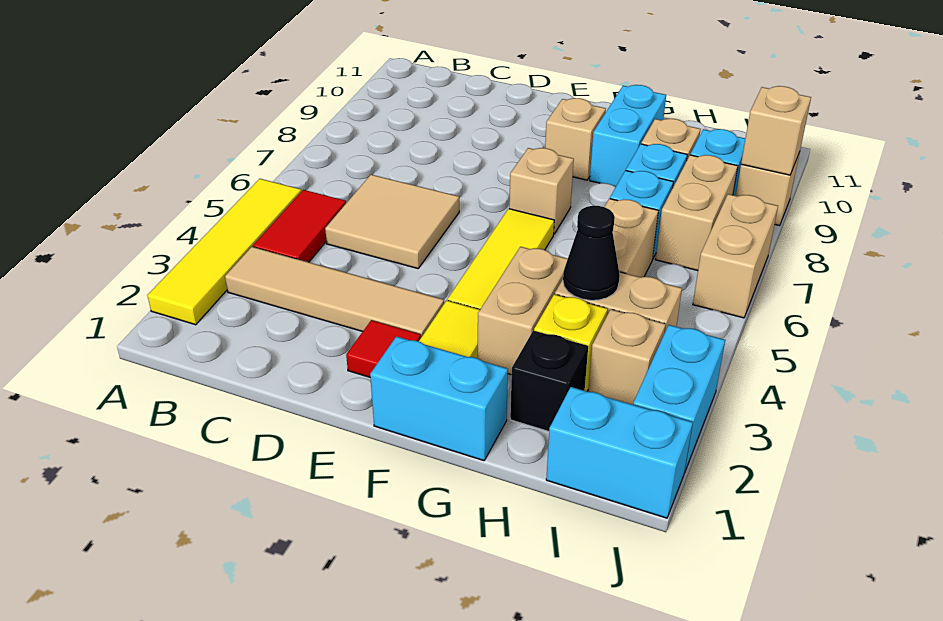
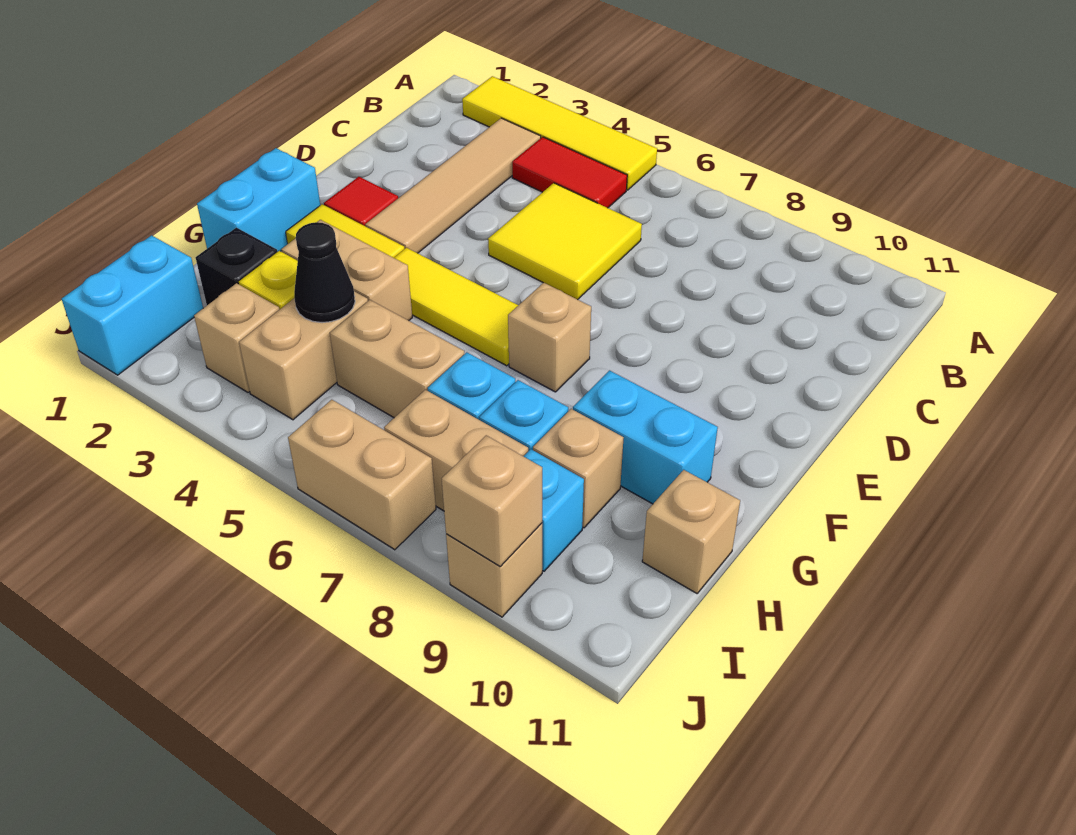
tan 2x2 tile [325,175,459,269] -> yellow 2x2 tile [488,183,642,299]
tan 1x1 brick [545,98,606,180] -> tan 1x1 brick moved to [642,470,740,593]
cyan 1x2 brick [633,325,725,470] -> none

